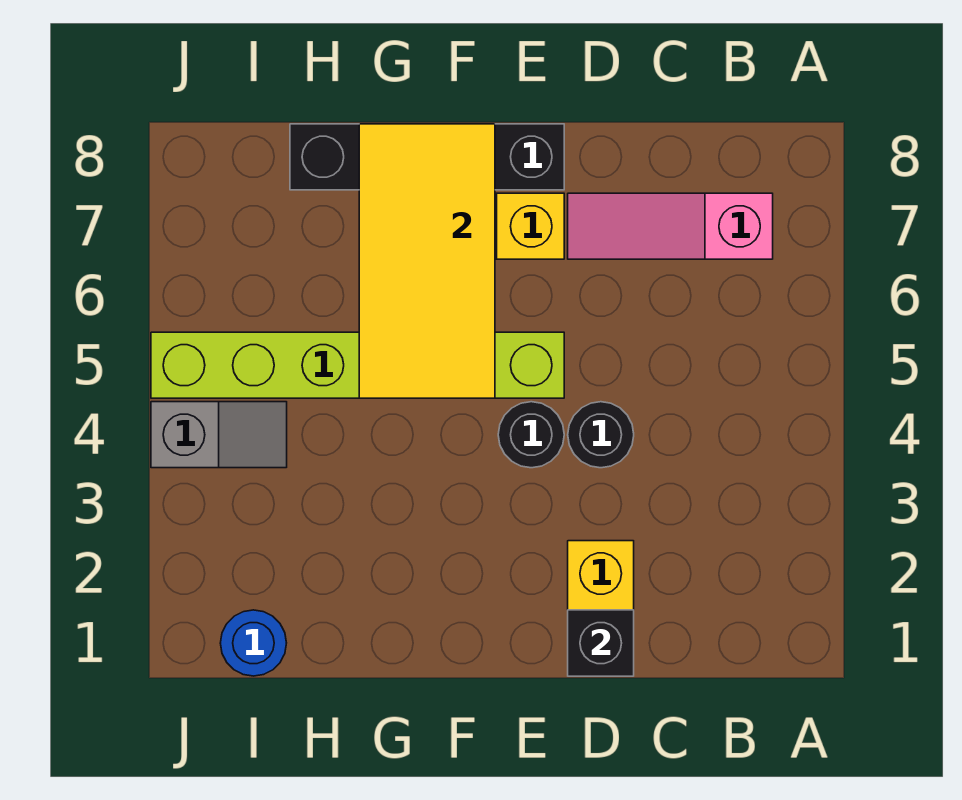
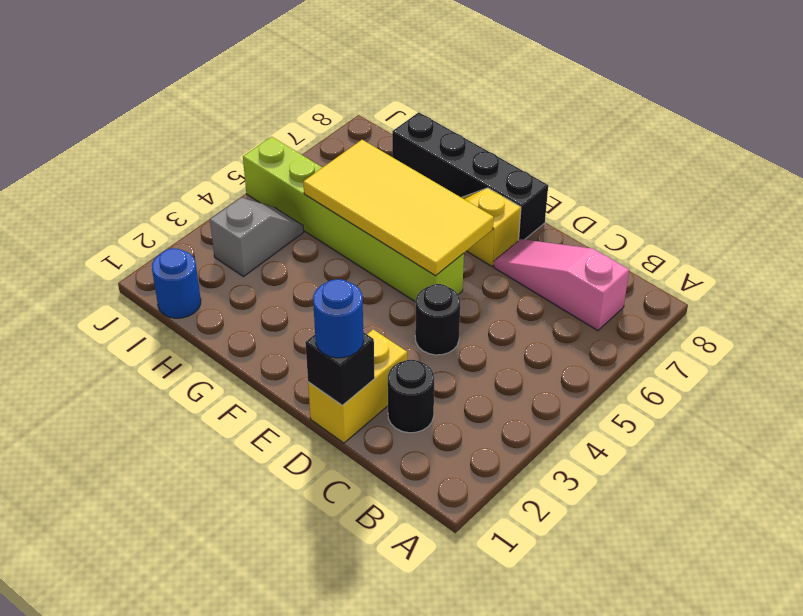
none -> blue 1x1 round brick [313,279,364,358]
black 1x1 round brick [498,402,564,468] -> black 1x1 round brick moved to [388,360,434,433]
yellow 2x4 tile [359,124,495,398] -> yellow 2x4 tile turned to [303,140,494,276]
grey 1x2 slope [151,402,287,468] -> grey 1x2 slope turned to [210,198,304,277]

